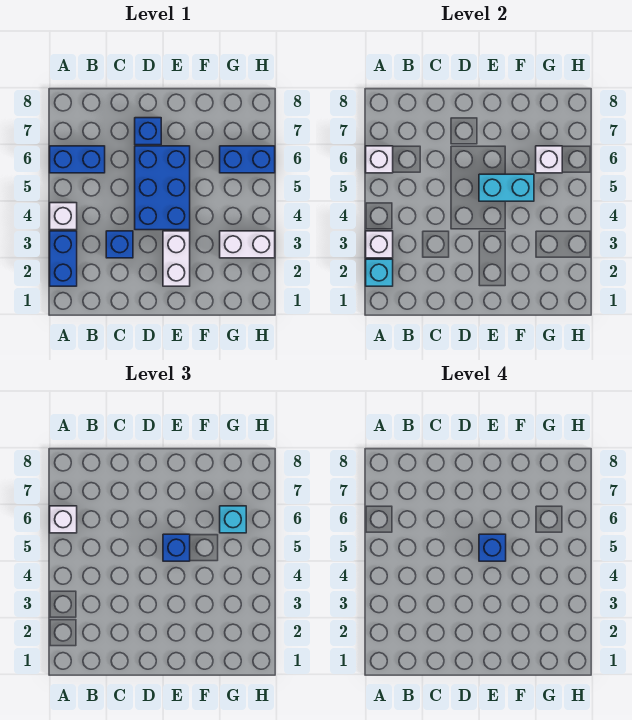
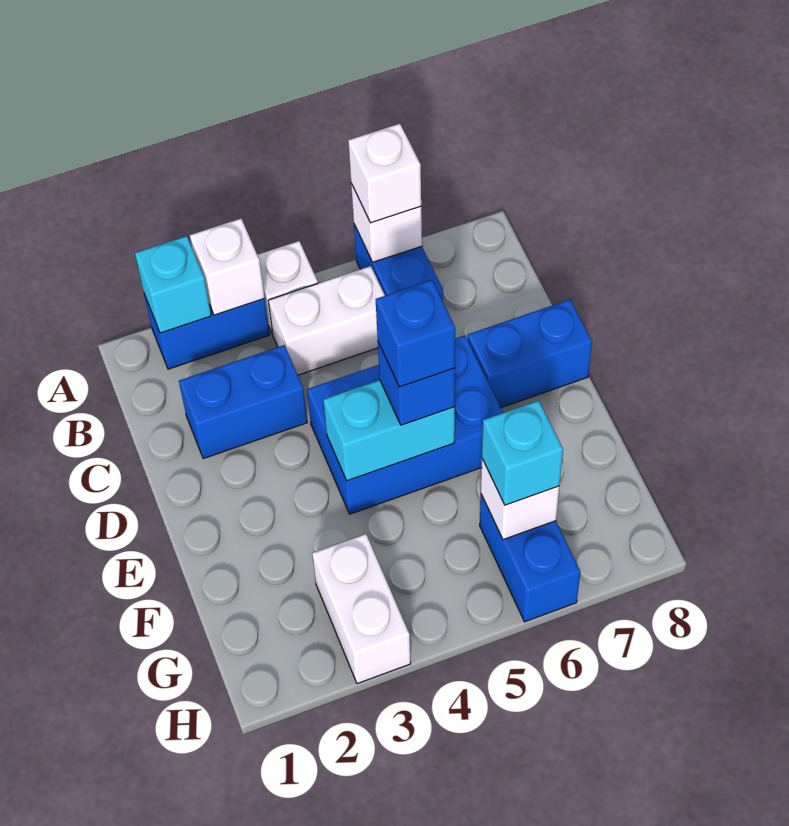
blue 1x1 brick [106,231,133,258] -> blue 1x2 brick [179,345,307,459]
blue 1x1 brick [135,118,161,145] -> blue 1x2 brick [468,300,592,408]
white 1x2 brick [163,231,190,286] -> white 1x2 brick moved to [268,266,385,375]
cyan 1x2 brick [479,174,534,201] -> cyan 1x2 brick turned to [323,380,455,481]

